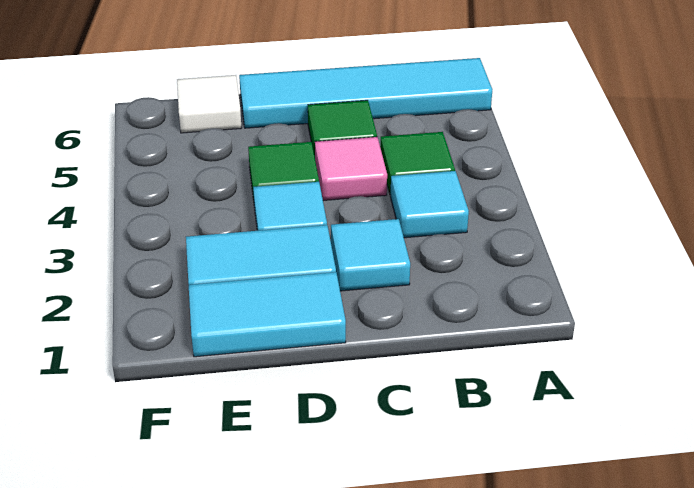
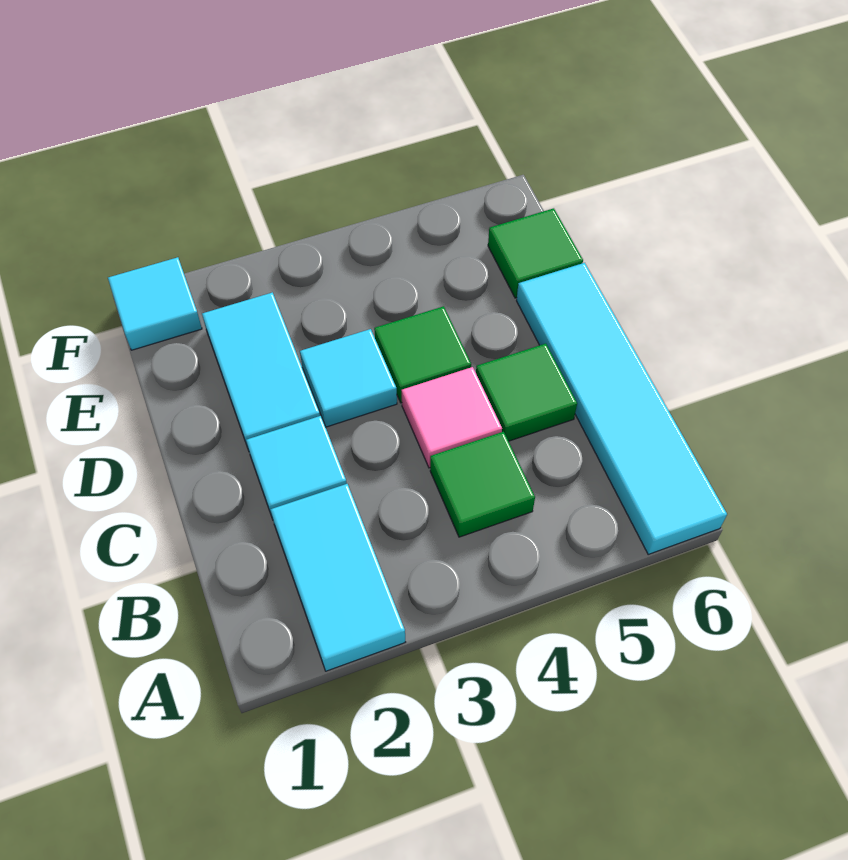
cyan 1x1 tile [390,171,469,238] -> cyan 1x1 tile moved to [108,257,202,350]
cyan 1x2 tile [189,272,346,357] -> cyan 1x2 tile moved to [270,484,405,671]
white 1x1 tile [177,75,242,133] -> green 1x1 tile [488,208,583,298]

